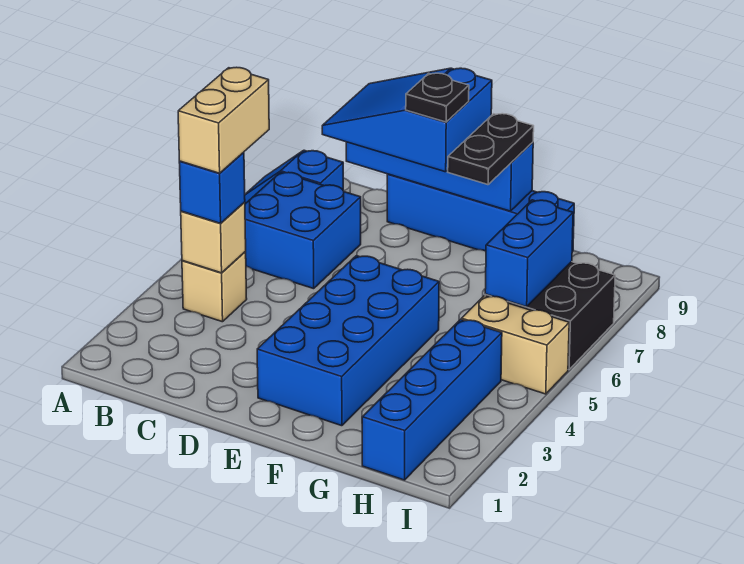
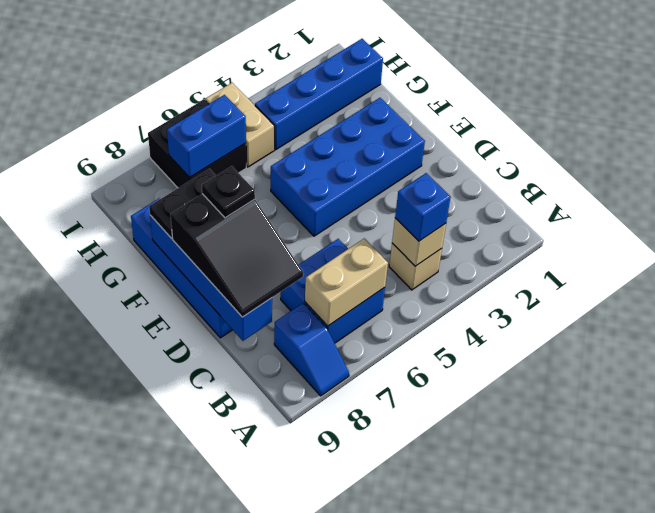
tan 1x2 brick [178,67,269,173] -> tan 1x2 brick moved to [305,238,388,326]
blue 2x3 slope [322,68,492,172] -> black 2x3 slope [171,194,303,317]

